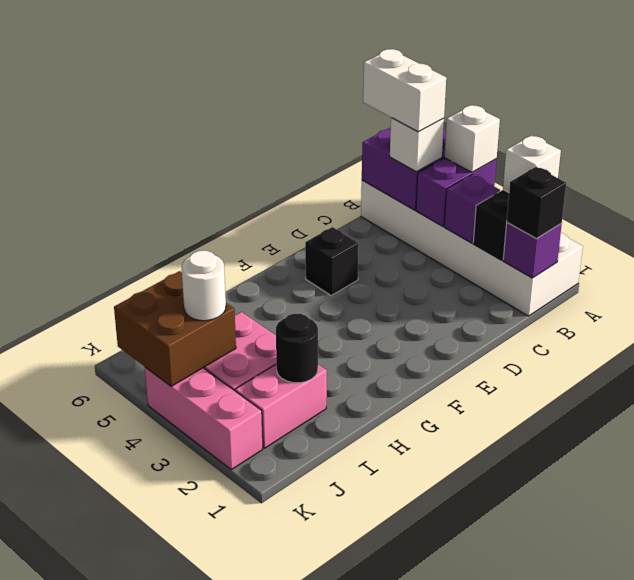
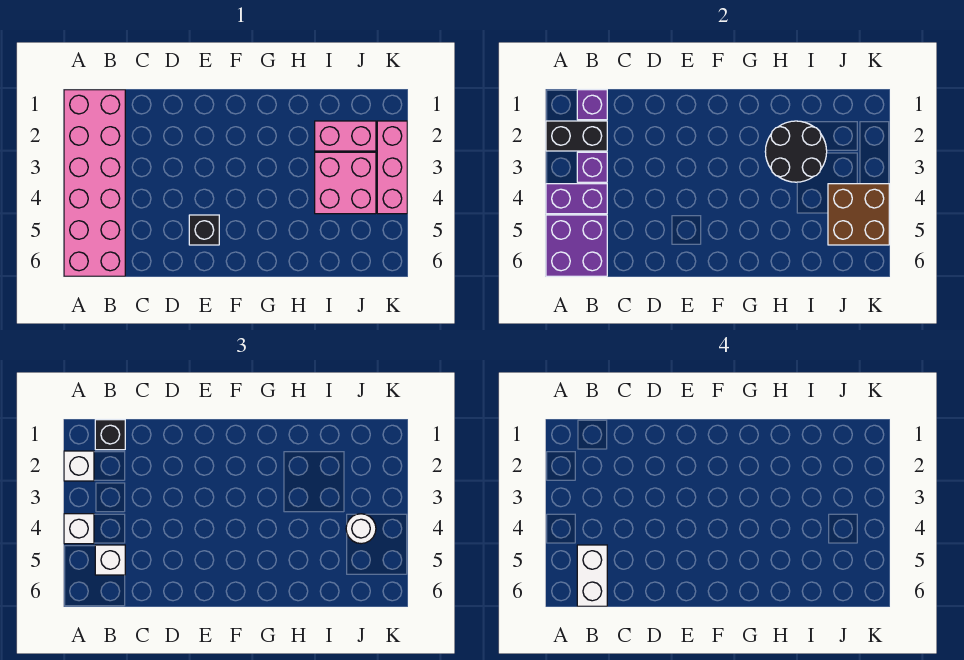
white 2x6 brick [361,180,583,316] -> pink 2x6 brick [64,90,125,276]
black 1x1 round brick [276,314,318,383] -> black 2x2 round brick [765,121,827,182]

